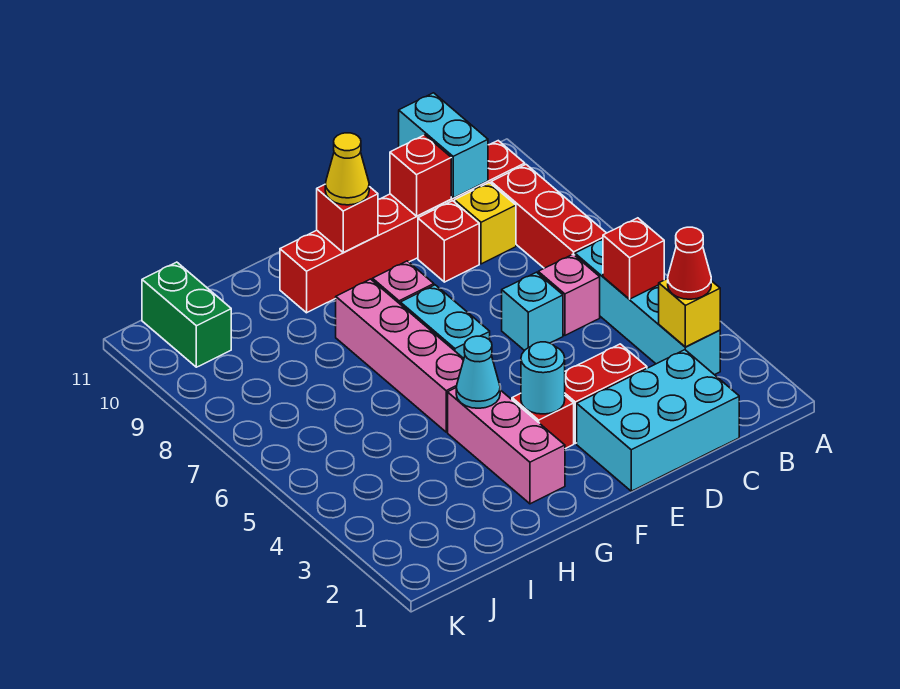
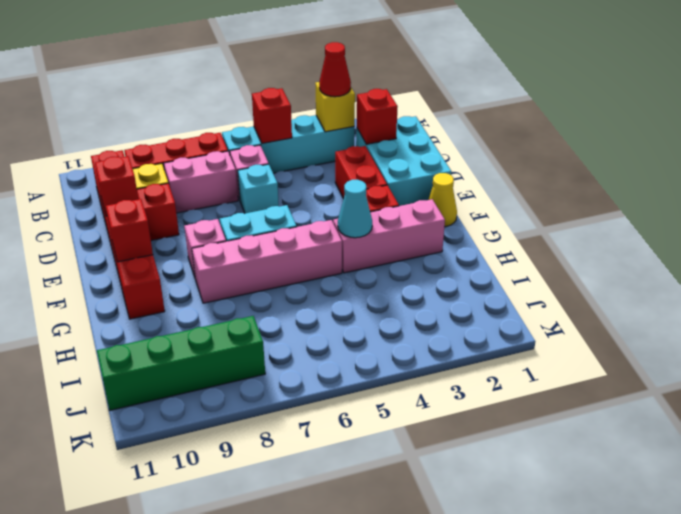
none -> red 1x1 brick [357,89,398,144]
none -> pink 1x2 brick [164,151,238,213]
cyan 1x2 brick [399,93,488,198] -> none
cyan 1x1 round brick [521,342,565,414] -> none
yellow 1x1 cone [325,133,369,205] -> yellow 1x1 cone moved to [428,173,457,227]
green 1x2 brick [142,262,231,367] -> green 1x4 brick [97,316,265,410]

